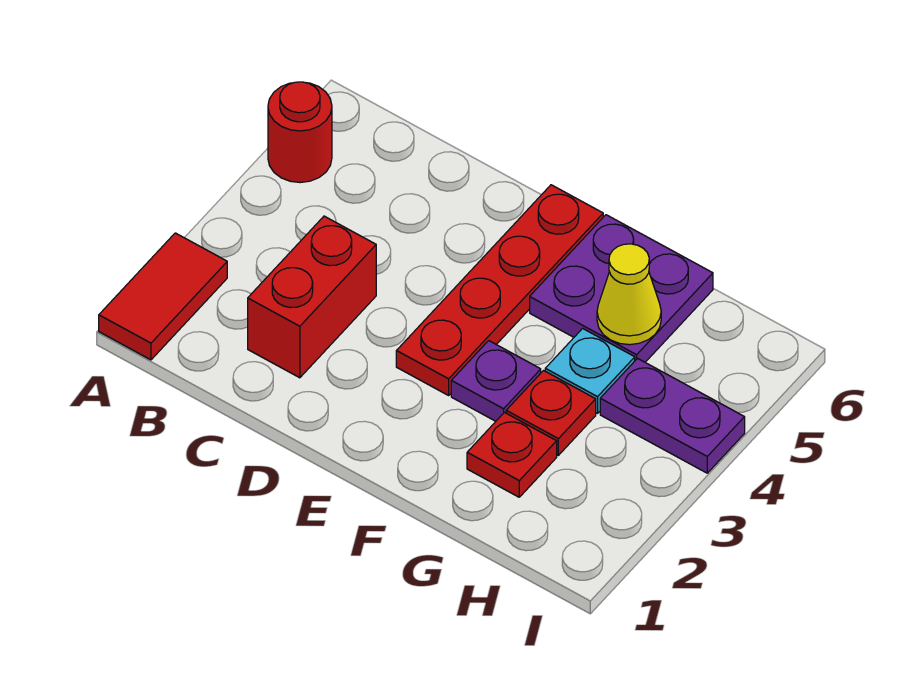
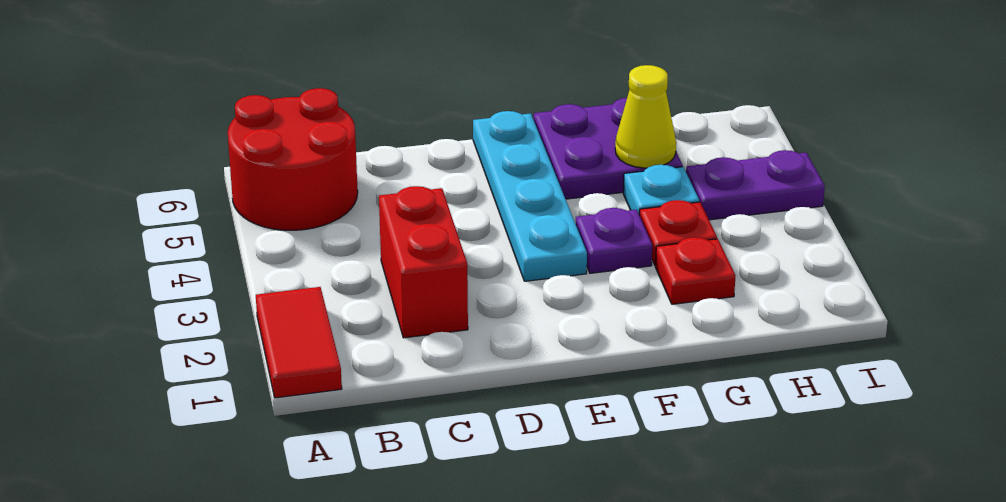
red 1x1 round brick [268,82,332,183] -> red 2x2 round brick [228,88,358,230]
red 1x4 plate [396,185,603,395] -> cyan 1x4 plate [473,111,587,281]

